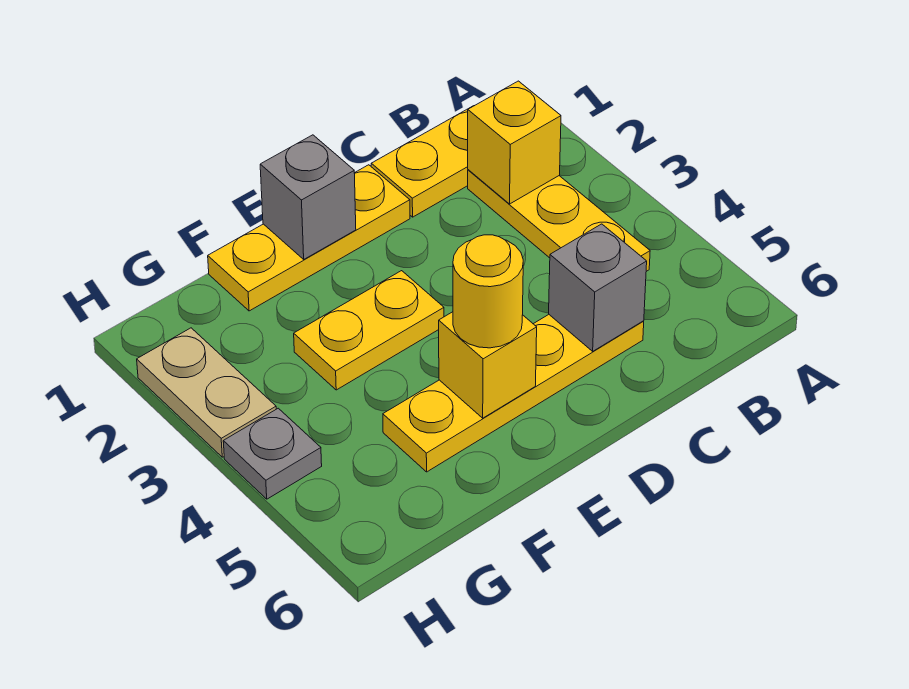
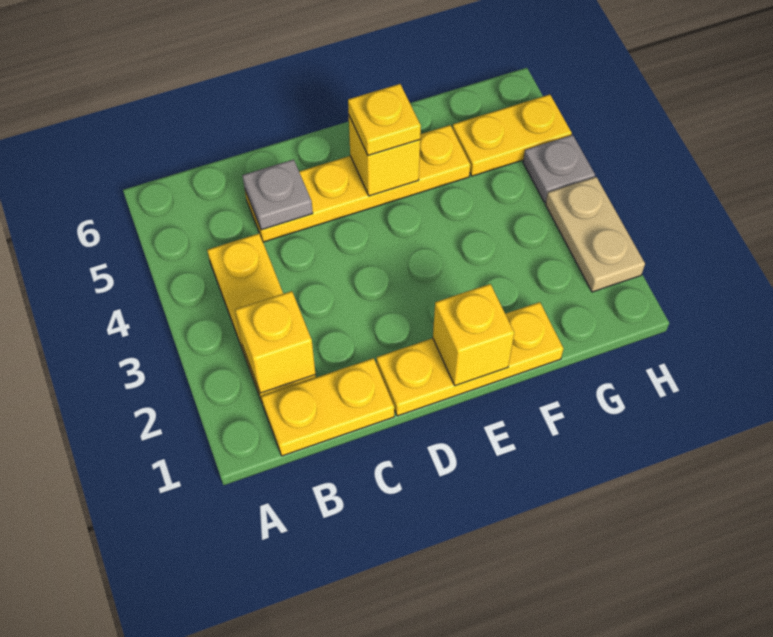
grey 1x1 brick [549,224,647,351] -> grey 1x1 plate [242,159,313,230]
grey 1x1 brick [260,135,356,259] -> yellow 1x1 brick [433,284,514,386]
yellow 1x2 plate [294,271,444,390] -> yellow 1x2 plate moved to [453,94,572,176]
yellow 1x1 round brick [453,235,523,348] -> yellow 1x1 plate [348,84,421,155]

